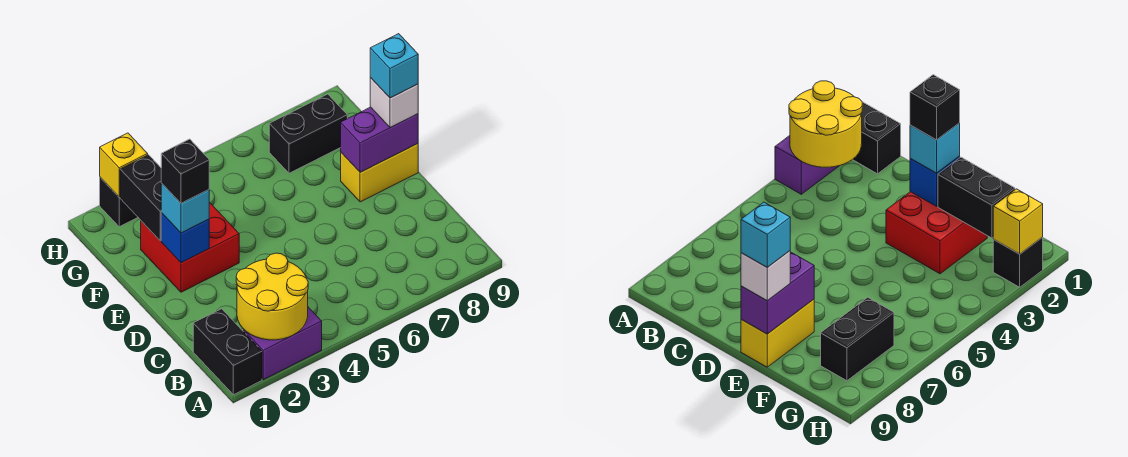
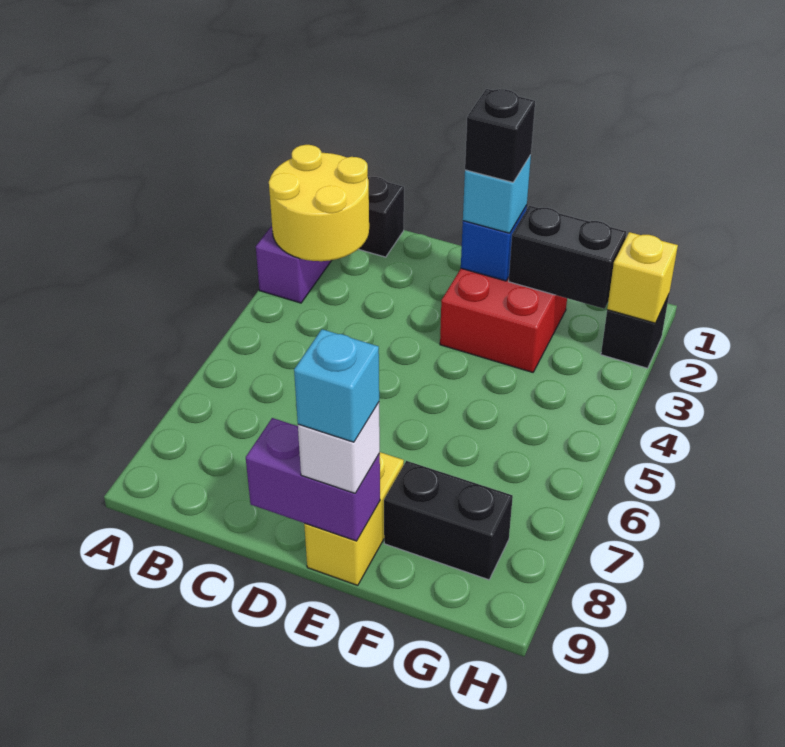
purple 1x2 brick [341,107,418,172] -> purple 1x2 brick turned to [246,418,380,541]
black 1x2 brick [269,94,347,173] -> black 1x2 brick turned to [384,461,513,580]

